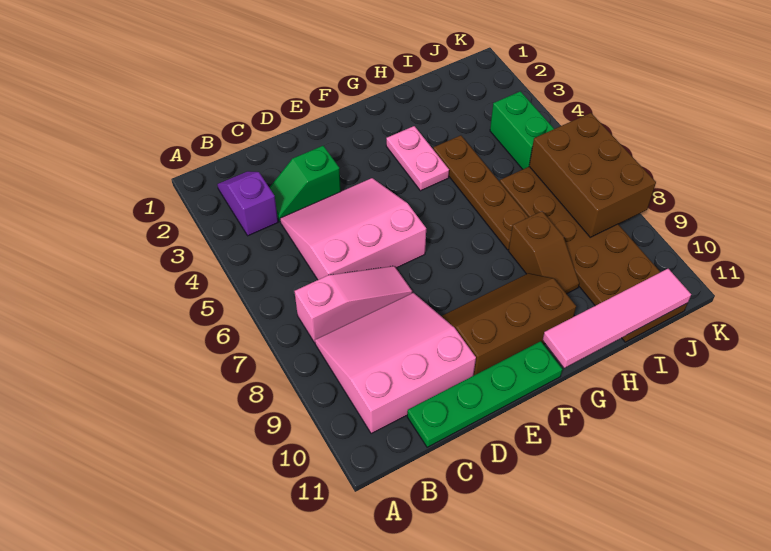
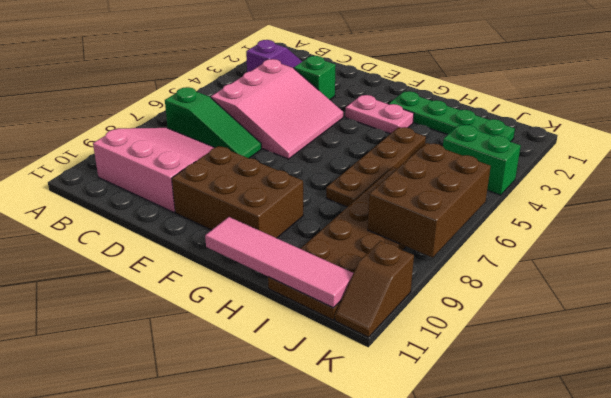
pink 1x3 slope [295,266,412,343] -> green 1x3 slope [165,87,261,158]
pink 3x3 slope [280,178,426,280] -> pink 3x3 slope turned to [211,59,343,159]
green 1x4 plate [407,341,562,447] -> green 1x4 plate moved to [389,91,515,142]
brown 2x3 slope [441,273,576,375] -> brown 2x3 brick [172,146,303,238]
pink 1x2 plate [386,126,449,191] -> pink 1x2 plate turned to [345,95,414,134]
brown 1x2 slope [509,211,579,294] -> brown 1x2 slope moved to [335,241,414,337]
green 1x2 brick [490,91,554,169] -> green 1x2 brick turned to [443,124,521,195]

